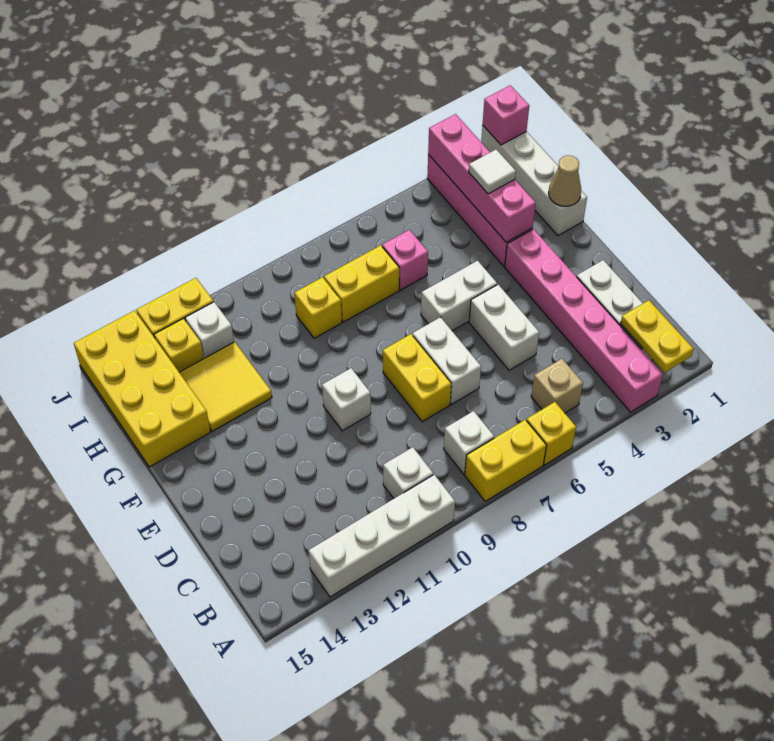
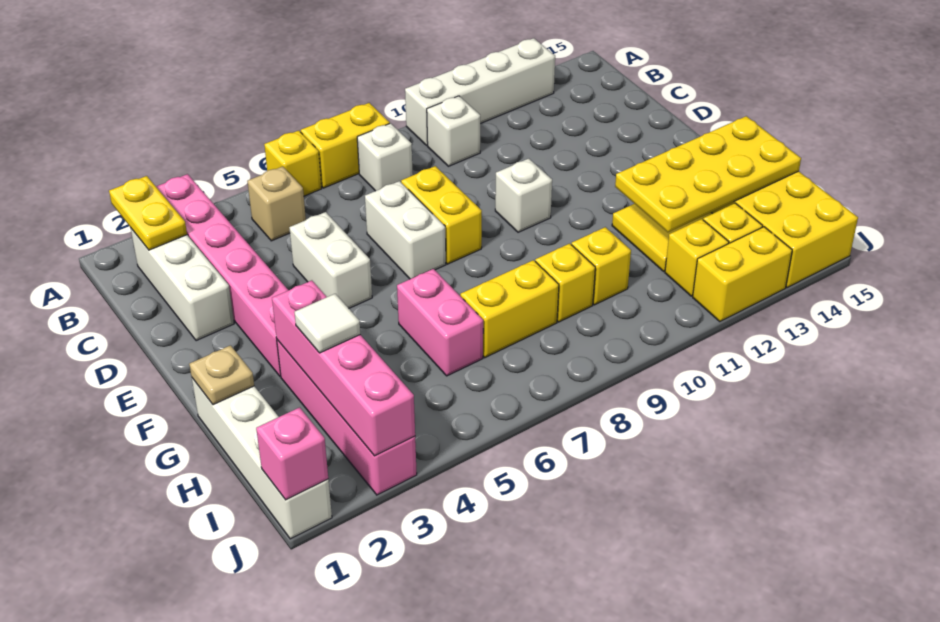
white 1x2 brick [421,261,497,331] -> none
tan 1x1 cone [549,155,581,206] -> tan 1x1 plate [189,345,254,405]
none -> yellow 2x4 plate [615,116,801,232]
pink 1x1 brick [382,230,428,290] -> pink 1x2 brick [397,269,483,376]
none -> yellow 1x1 brick [571,227,631,305]
white 1x1 brick [185,302,234,358] -> yellow 1x1 brick [665,219,729,296]

